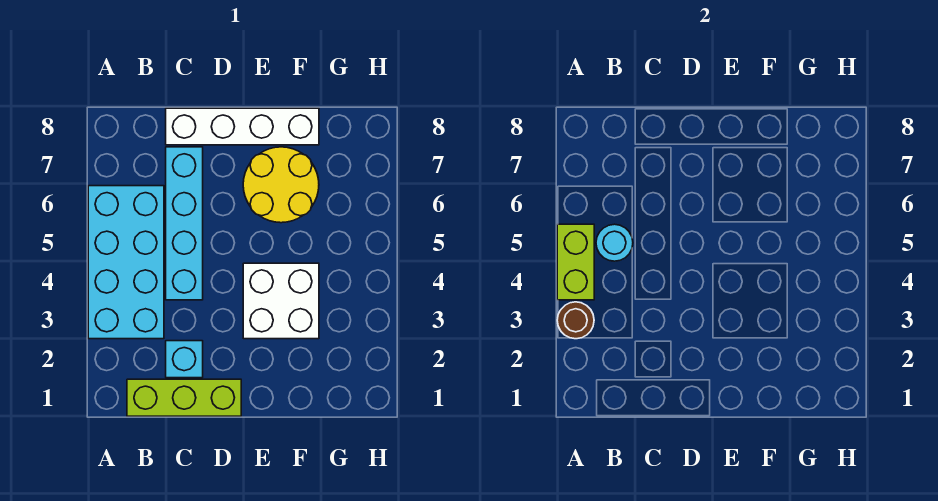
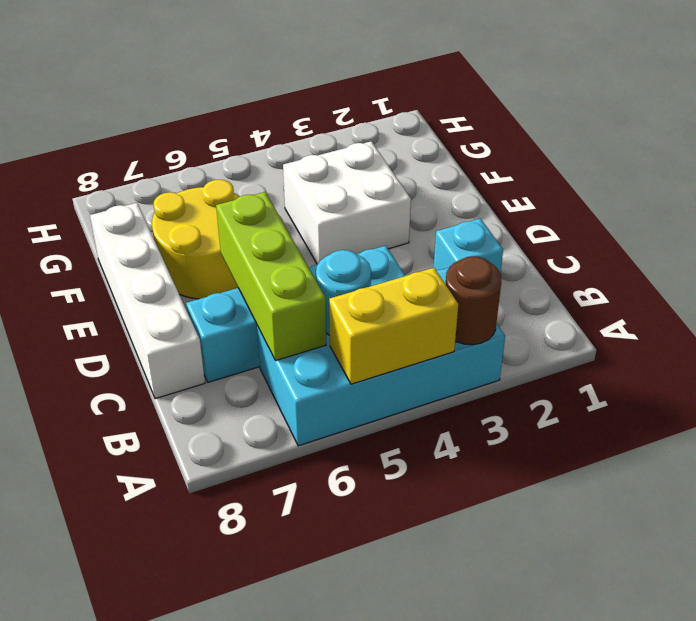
lime 1x2 brick [557,224,594,300] -> yellow 1x2 brick [329,268,458,384]
lime 1x3 brick [127,379,241,416] -> lime 1x3 brick moved to [216,192,326,361]

